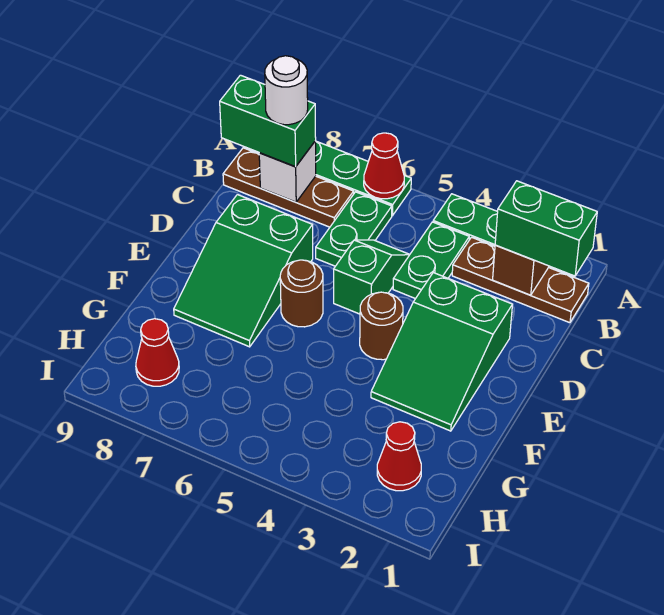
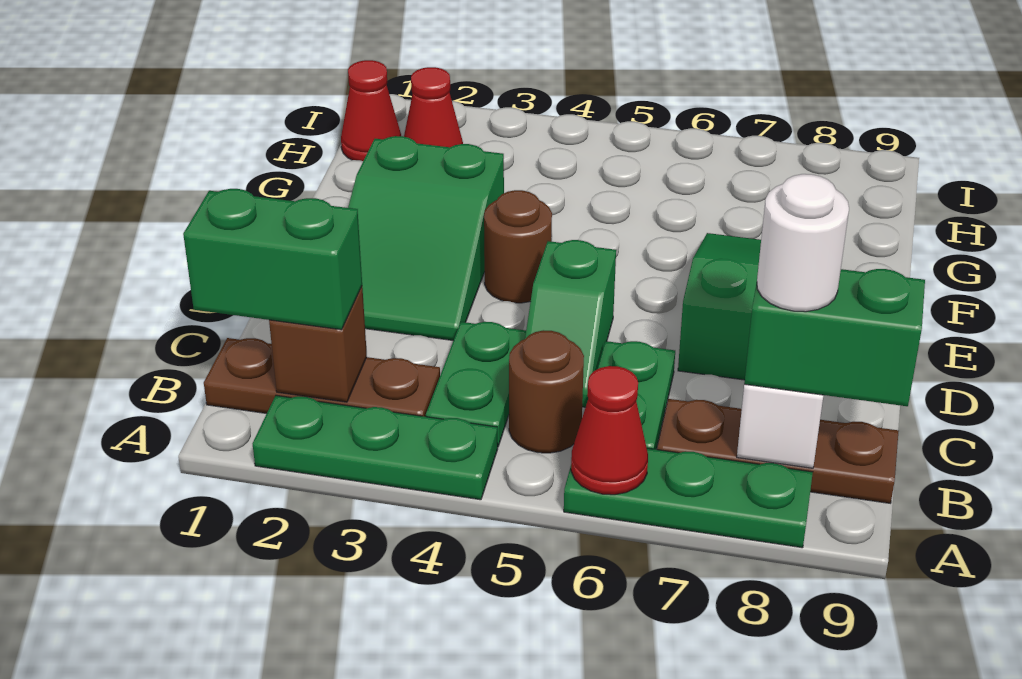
green 2x3 slope [371,273,512,431] -> green 2x3 slope turned to [348,136,504,341]
brown 1x1 round brick [280,260,323,327] -> brown 1x1 round brick moved to [509,330,584,453]
red 1x1 cone [136,319,179,386] -> red 1x1 cone moved to [341,60,401,161]

